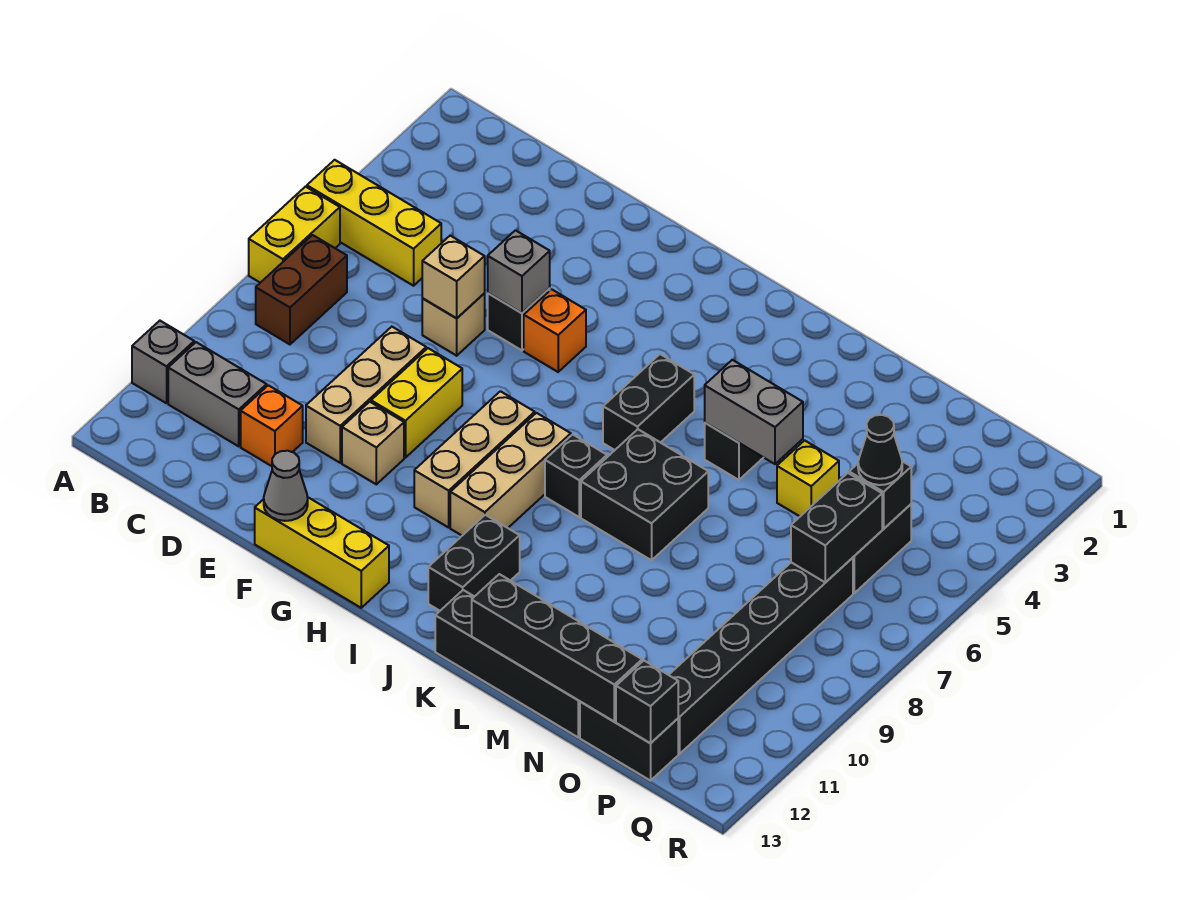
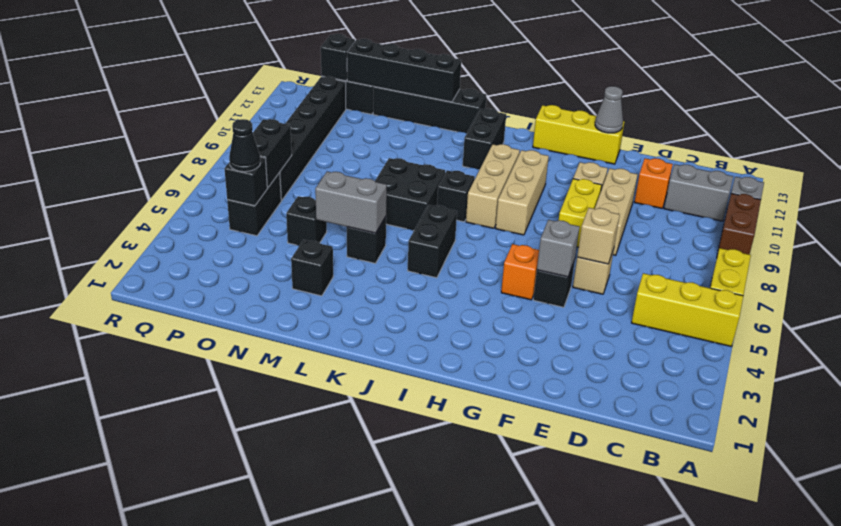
brown 1x2 brick [256,235,347,344] -> brown 1x2 brick moved to [717,193,761,256]
none -> black 1x1 brick [291,240,333,296]
yellow 1x1 brick [777,440,839,516] -> black 1x1 brick [286,196,327,246]

